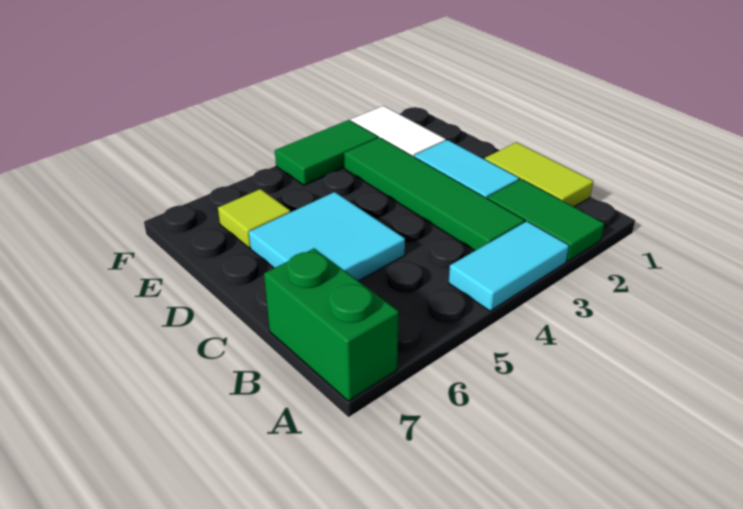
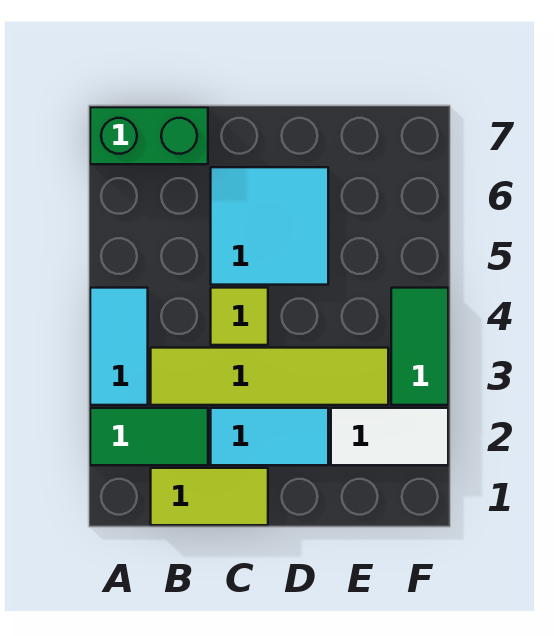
green 1x4 tile [344,137,525,251] -> lime 1x4 tile [151,348,388,405]
lime 1x1 tile [218,189,291,248] -> lime 1x1 tile moved to [211,288,268,345]

